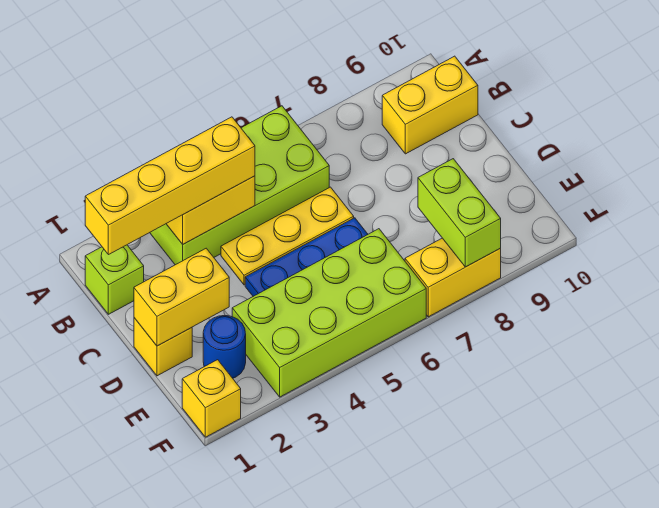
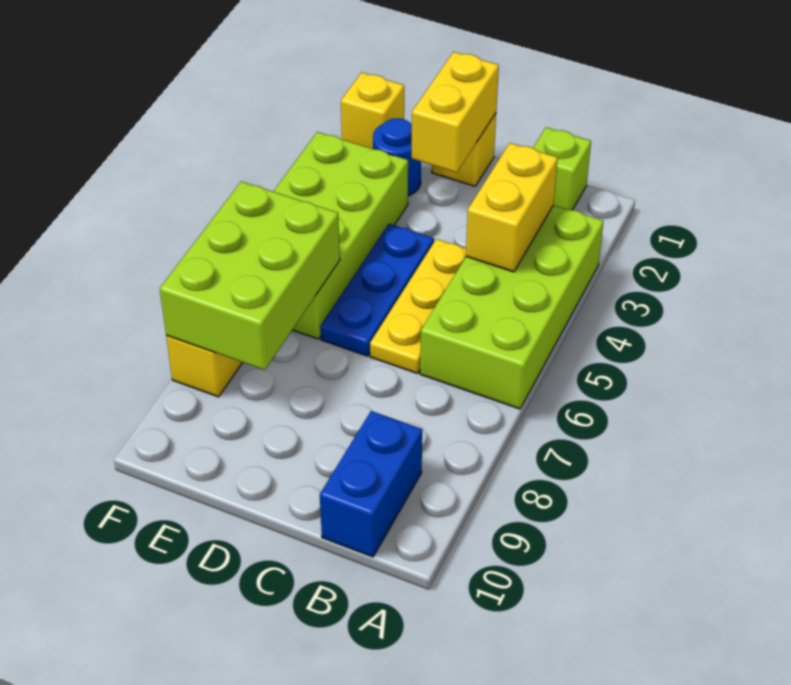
yellow 1x4 brick [85,117,255,255] -> none
yellow 1x2 brick [382,56,478,154] -> blue 1x2 brick [320,411,422,557]
lime 1x2 brick [418,159,501,267] -> lime 2x3 brick [160,181,340,370]

